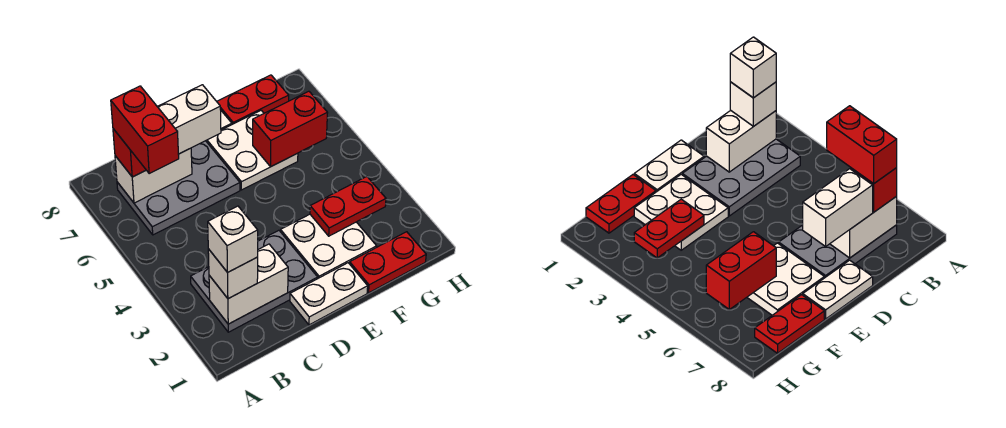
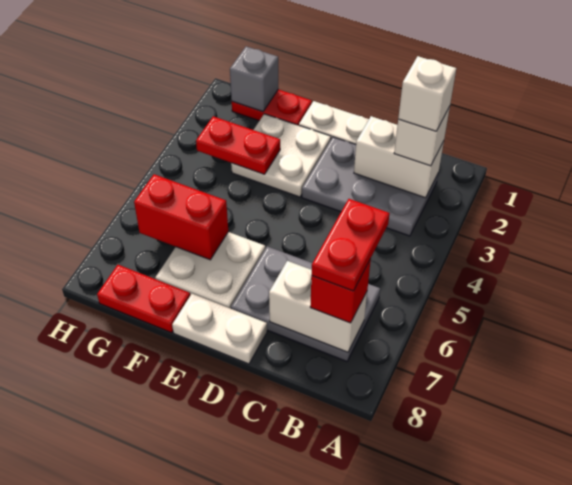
red 1x2 brick [111,86,179,174] -> red 1x2 plate [311,199,390,291]
white 1x2 brick [157,85,221,154] -> none
none -> grey 1x1 brick [230,46,278,112]

